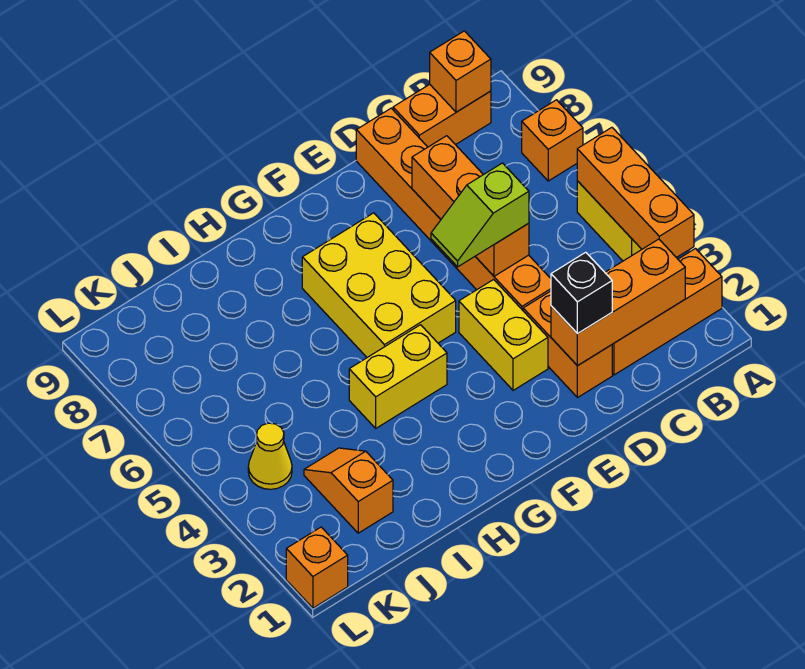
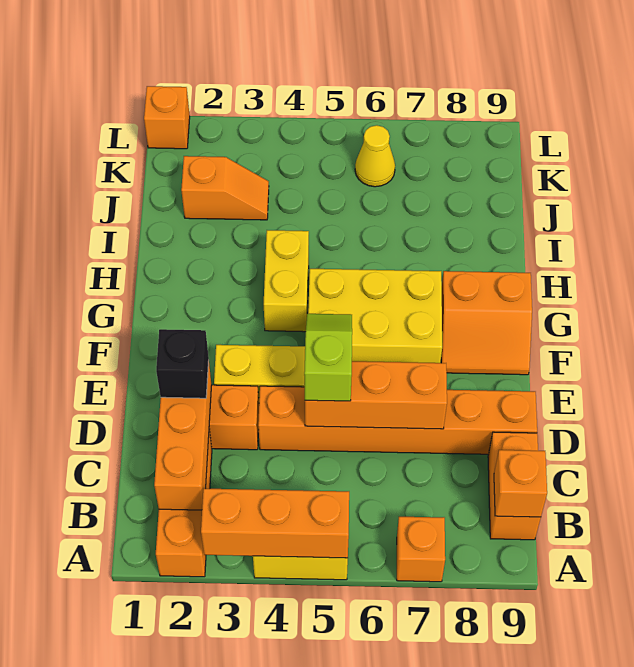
none -> orange 2x2 slope [441,271,532,375]
yellow 1x1 cone [248,423,292,489] -> yellow 1x1 cone moved to [355,125,395,187]

